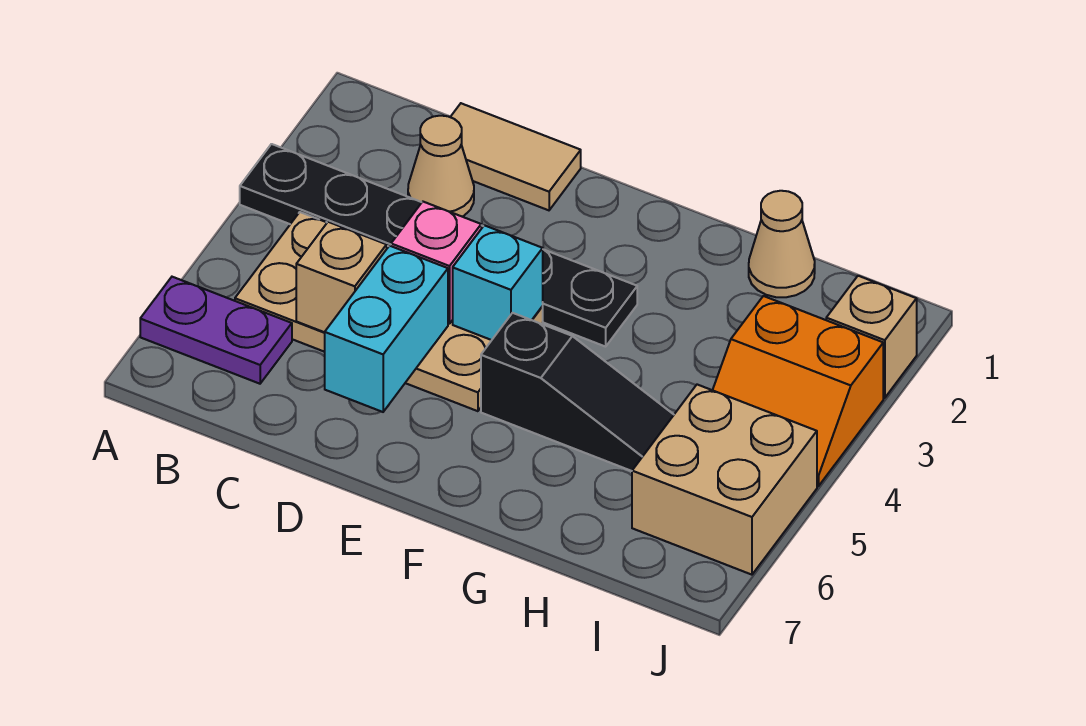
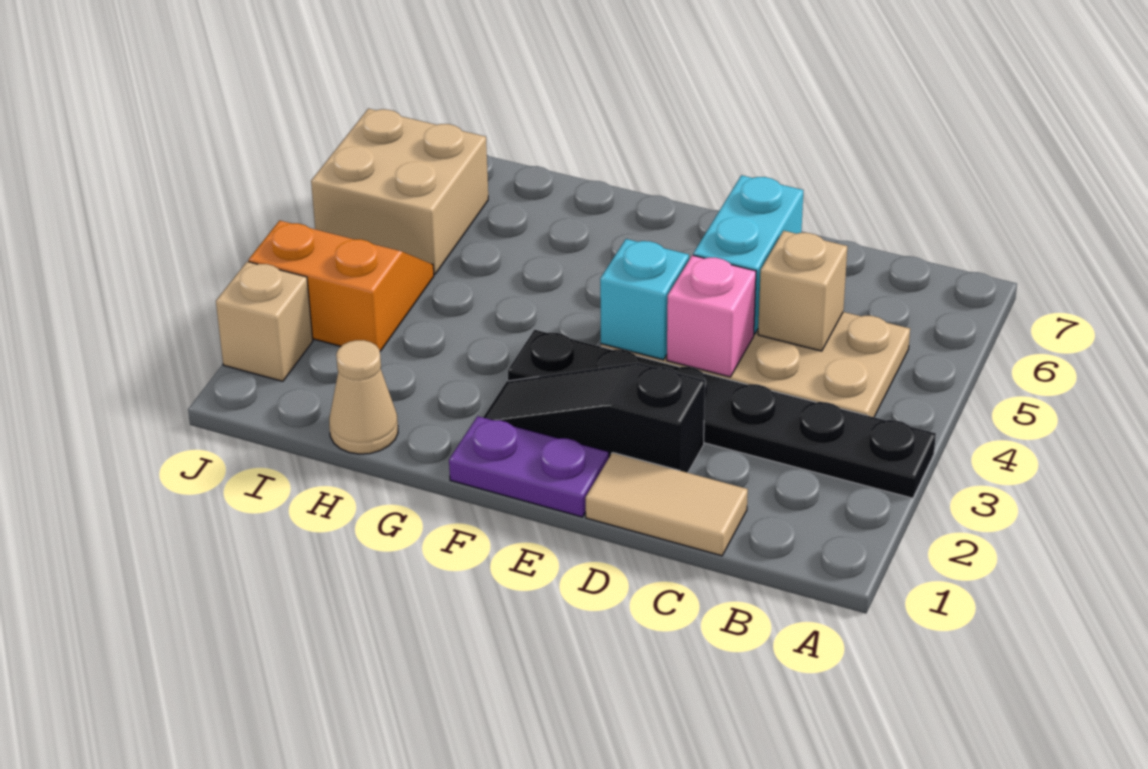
purple 1x2 plate [140,277,292,384] -> purple 1x2 plate moved to [449,416,609,517]
tan 1x1 cone [408,116,474,217] -> none
black 1x3 slope [481,313,674,471] -> black 1x3 slope moved to [483,363,705,473]

